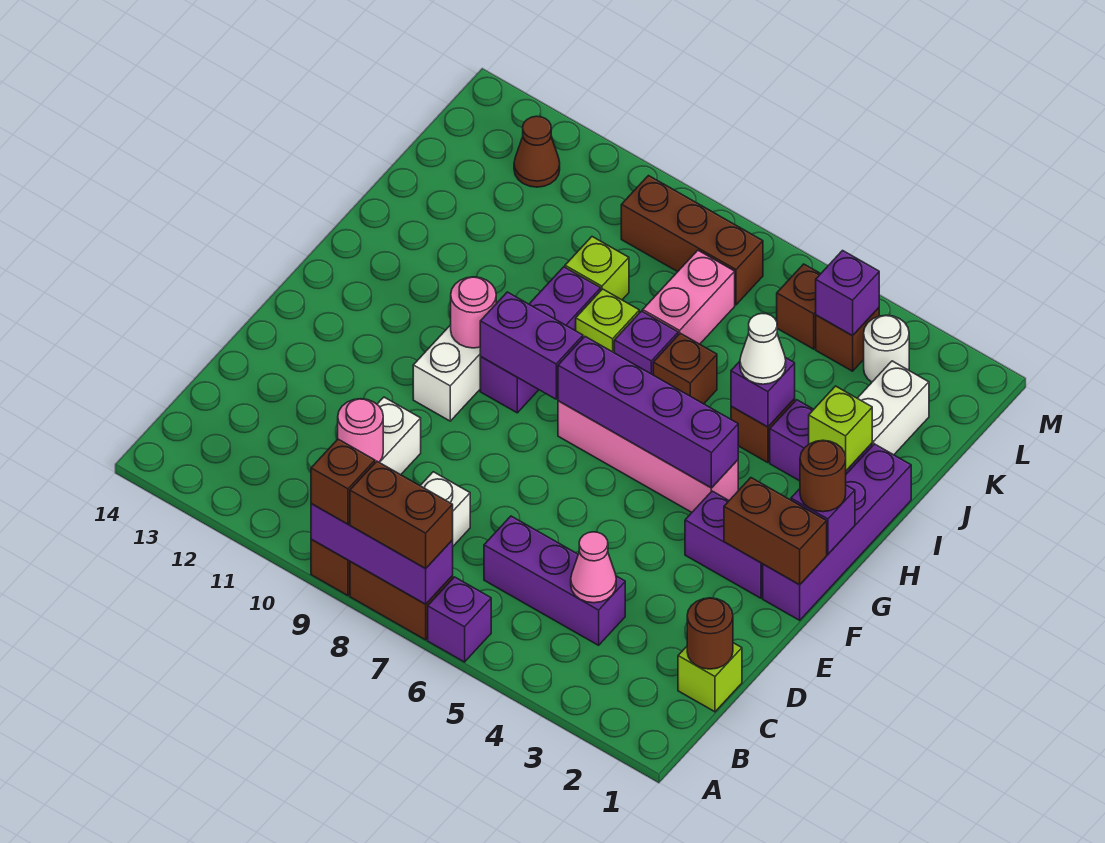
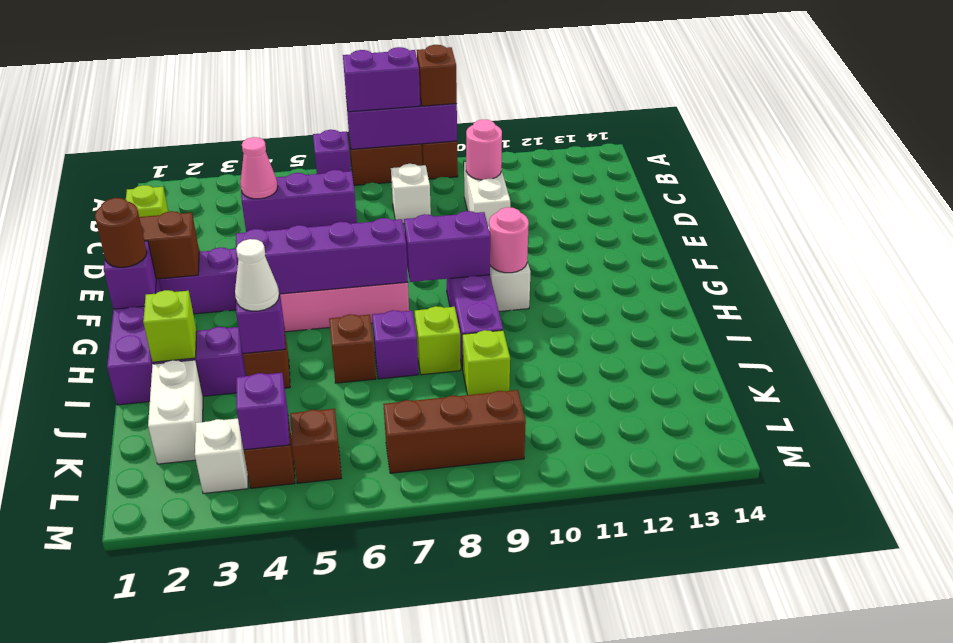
brown 1x2 brick [350,461,453,569] -> purple 1x2 brick [343,47,420,112]
brown 1x1 round brick [687,598,733,669] -> none
pink 1x2 brick [643,250,735,344] -> none
white 1x1 round brick [864,315,909,382] -> white 1x1 brick [195,419,248,493]
brown 1x1 cone [514,116,560,187] -> none

